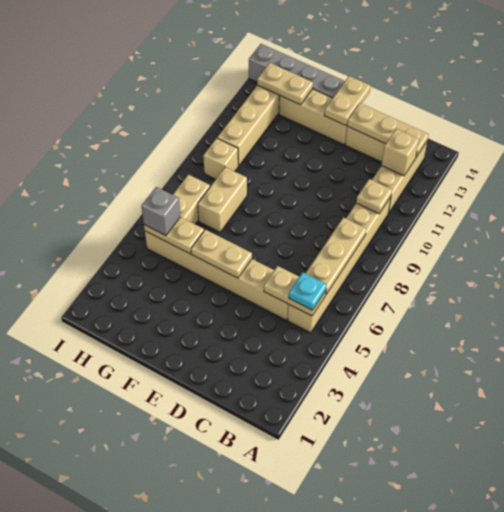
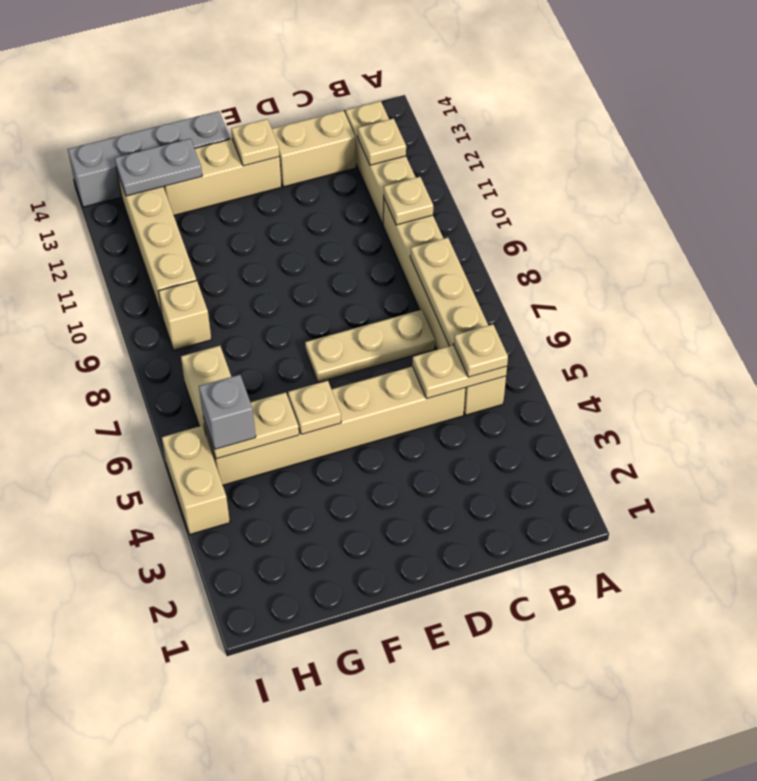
cyan 1x1 plate [289,272,327,310] -> tan 1x1 plate [454,324,508,377]
tan 1x1 brick [381,129,419,176] -> tan 1x1 plate [358,118,406,165]
tan 1x3 plate [347,103,429,157] -> tan 1x3 plate moved to [305,310,435,382]
tan 1x2 plate [191,230,252,278] -> tan 1x1 plate [288,381,341,434]
tan 1x2 plate [324,76,371,125] -> tan 1x1 plate [231,119,279,166]
tan 1x2 brick [198,167,247,232] -> tan 1x2 brick moved to [162,426,230,534]
tan 1x2 plate [257,63,313,105] -> grey 1x2 plate [115,139,202,196]

